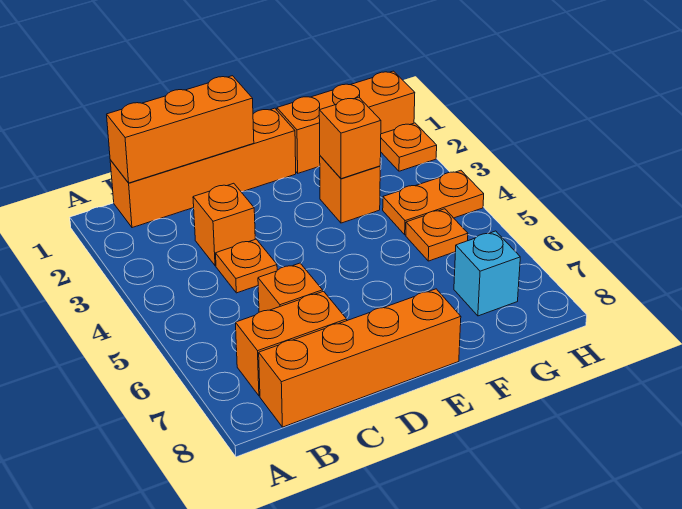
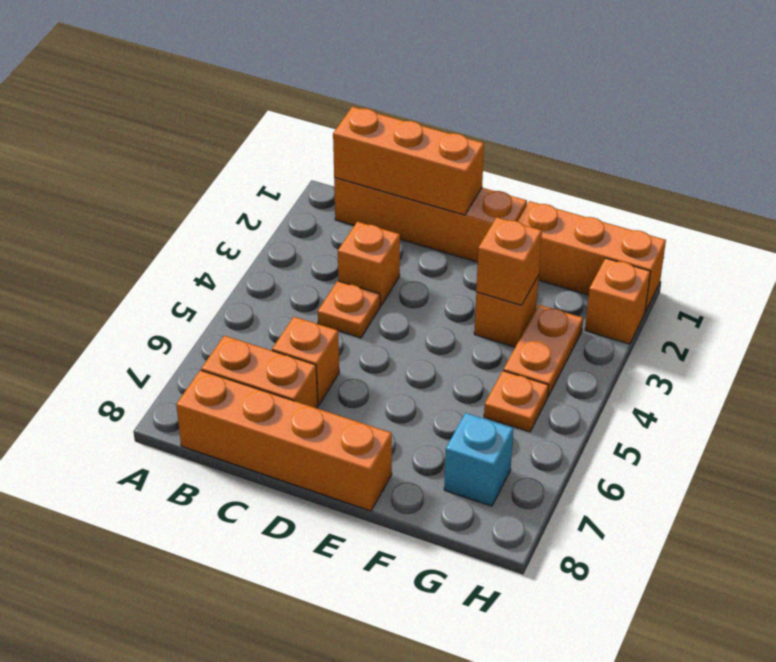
orange 1x2 plate [383,170,484,235] -> orange 1x2 plate turned to [503,305,583,396]
orange 1x1 plate [381,123,437,171] -> orange 1x1 brick [585,258,651,344]

